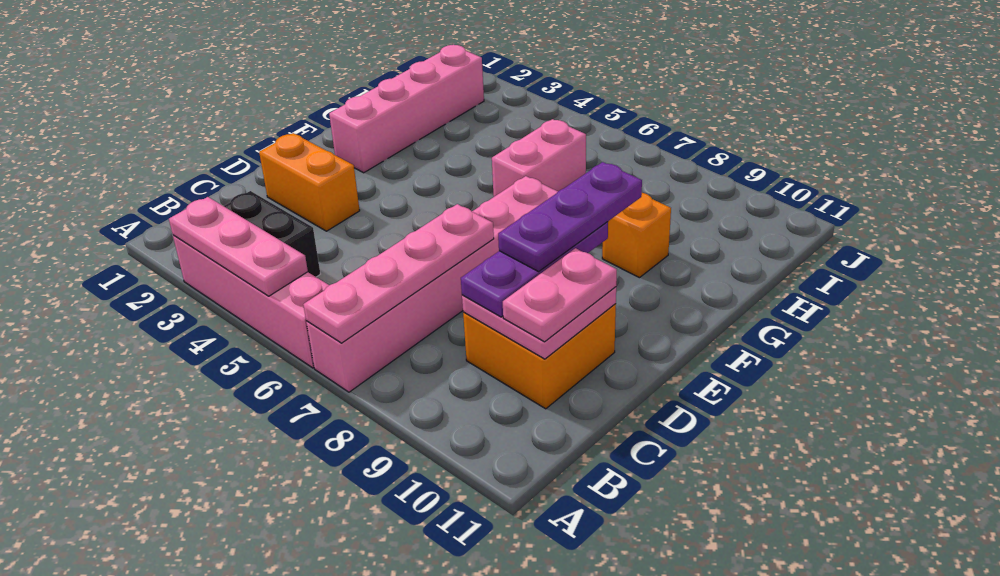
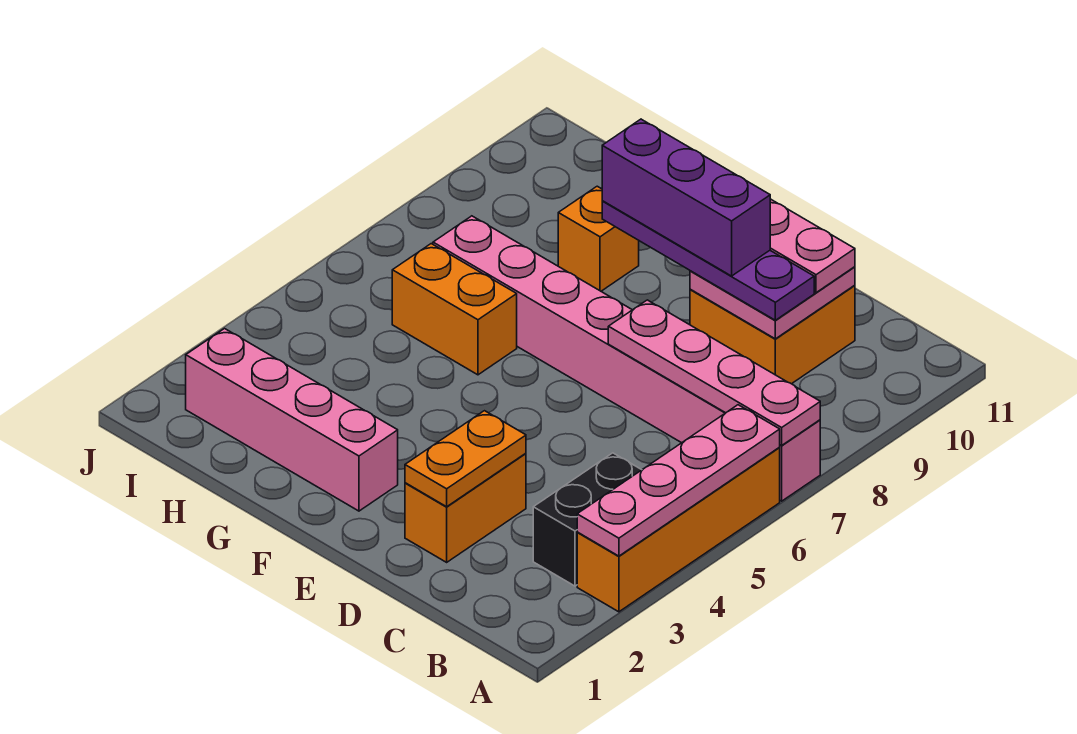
pink 1x4 brick [173,235,329,368] -> orange 1x4 brick [577,447,780,612]
pink 1x3 plate [169,197,308,296] -> pink 1x4 plate [577,405,780,556]
pink 1x6 brick [306,176,558,392] -> pink 1x8 brick [433,216,820,501]
purple 1x3 plate [461,222,608,317] -> purple 1x4 plate [602,201,814,320]
none -> orange 1x2 plate [405,411,526,507]
purple 1x3 plate [498,162,642,272] -> purple 1x3 brick [602,119,770,276]
pink 1x2 brick [492,119,586,197] -> orange 1x2 brick [392,244,517,375]

